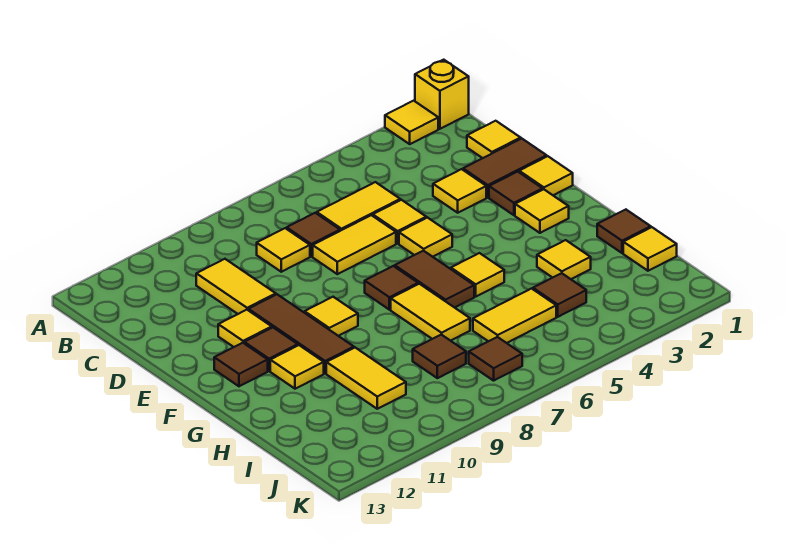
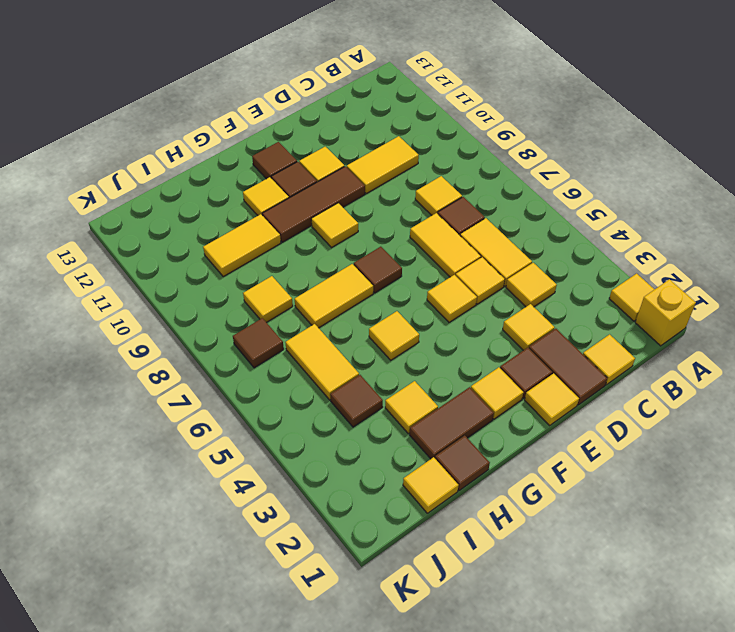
none -> yellow 1x1 tile [506,263,557,307]
brown 1x2 tile [395,251,474,308] -> brown 1x2 tile moved to [410,387,494,459]
brown 1x1 tile [413,335,466,378] -> yellow 1x1 tile [243,276,293,322]

